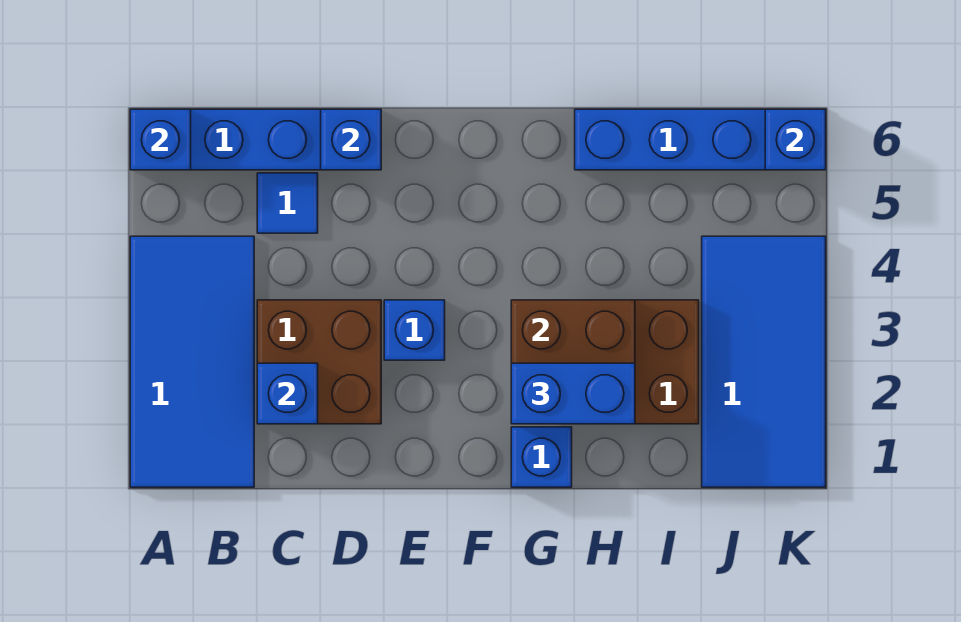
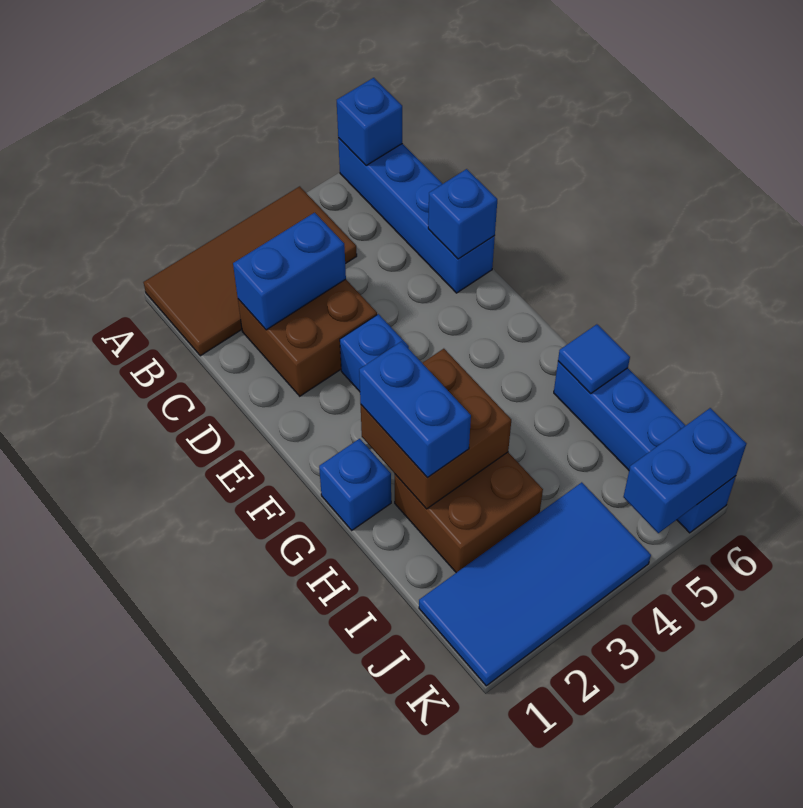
blue 2x4 tile [130,236,254,487] -> brown 2x4 tile [144,186,357,356]
blue 1x1 brick [257,363,318,424] -> blue 1x2 brick [233,213,346,330]
blue 1x1 tile [257,173,318,233] -> blue 1x1 tile moved to [558,324,630,394]
blue 1x1 brick [765,109,826,170] -> blue 1x2 brick [623,408,747,533]

